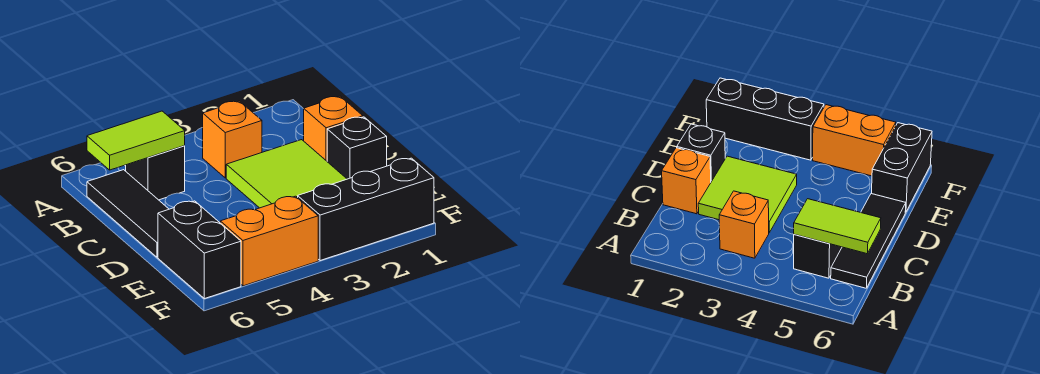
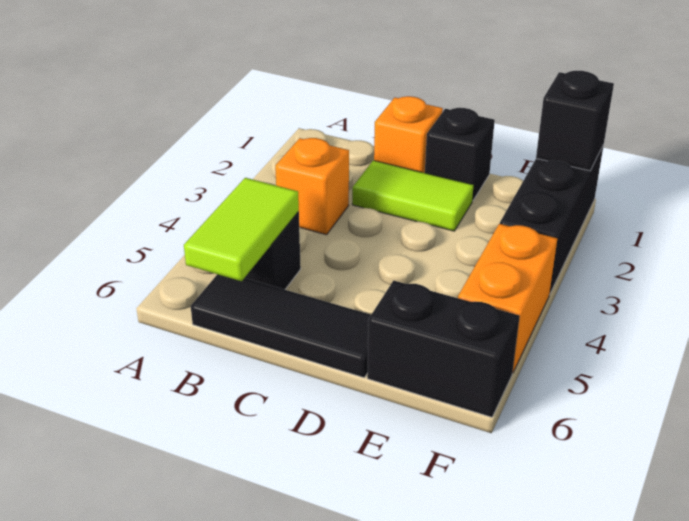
lime 2x2 tile [226,140,347,208] -> lime 1x2 tile [352,160,474,231]
none -> black 1x1 brick [536,71,614,171]

